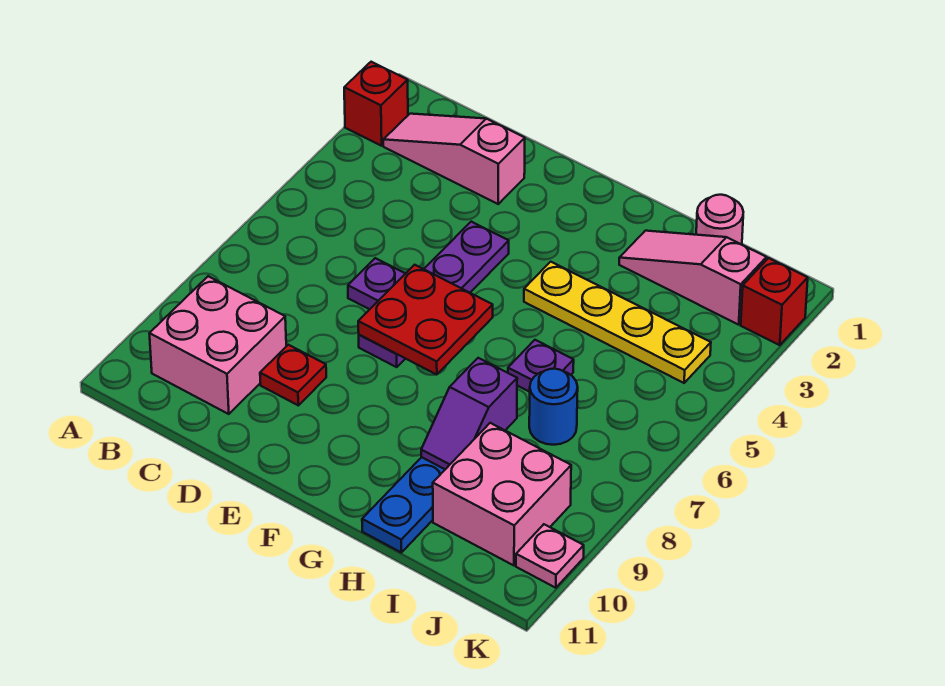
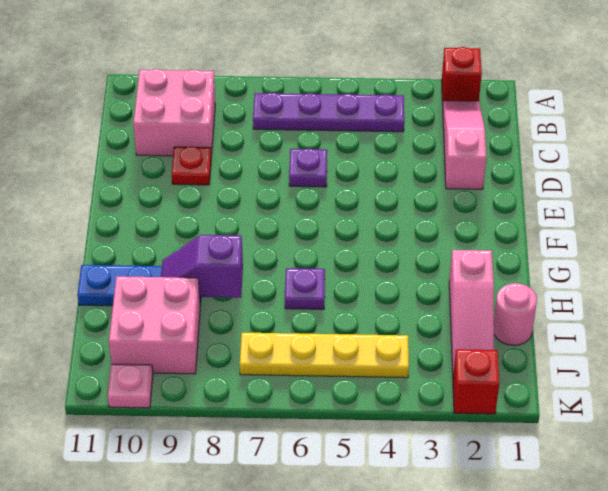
purple 1x4 plate [359,222,509,367] -> purple 1x4 plate moved to [253,93,404,132]
red 2x2 plate [358,265,493,375] -> none
yellow 1x4 plate [524,262,711,383] -> yellow 1x4 plate turned to [240,333,409,378]
pink 1x3 slope [619,231,766,325] -> pink 1x3 slope turned to [449,250,494,372]
blue 1x1 round brick [529,369,578,445] -> none

